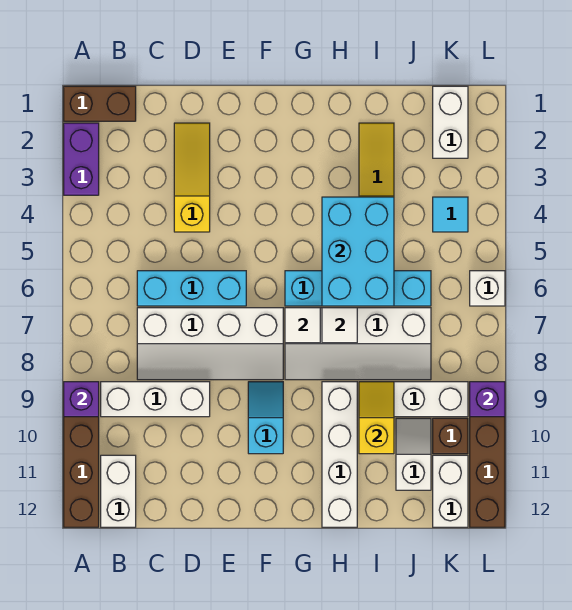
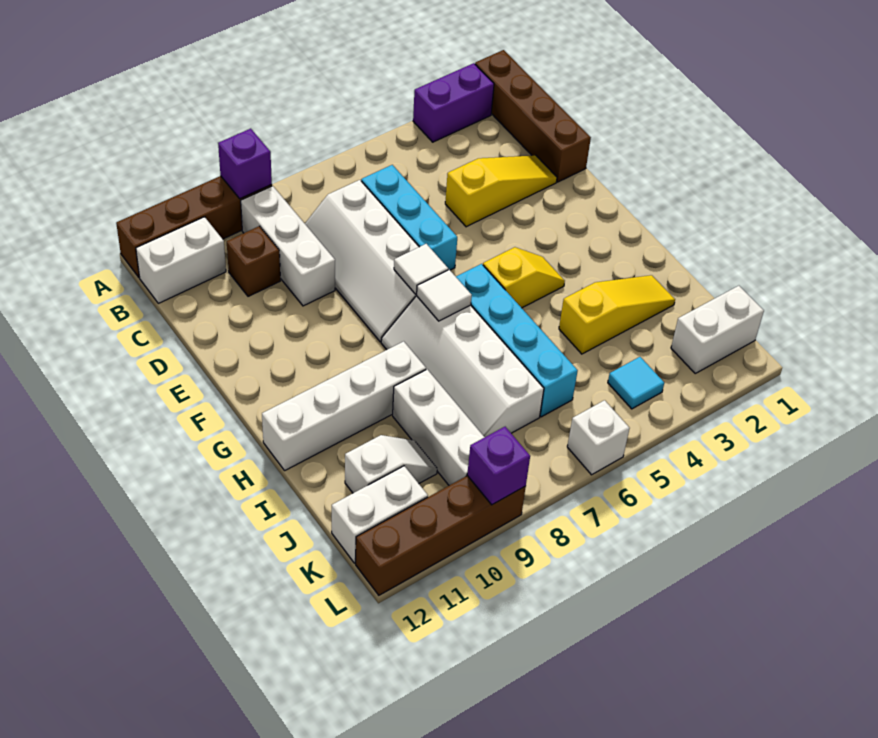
brown 1x2 brick [64,86,136,121] -> brown 1x4 brick [475,50,591,182]
cyan 1x2 slope [248,382,283,454] -> none
cyan 2x3 brick [322,197,394,306] -> none
white 1x1 tile [322,308,357,343] -> white 1x1 tile moved to [394,244,448,294]
yellow 1x2 slope [359,382,394,454] -> yellow 1x2 slope moved to [483,247,565,308]
brown 1x1 brick [433,418,468,454] -> brown 1x1 brick moved to [227,226,280,296]

